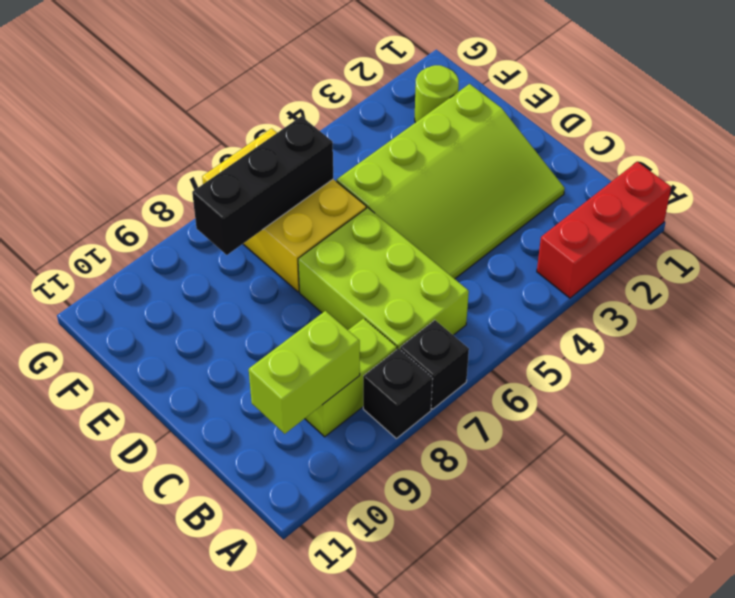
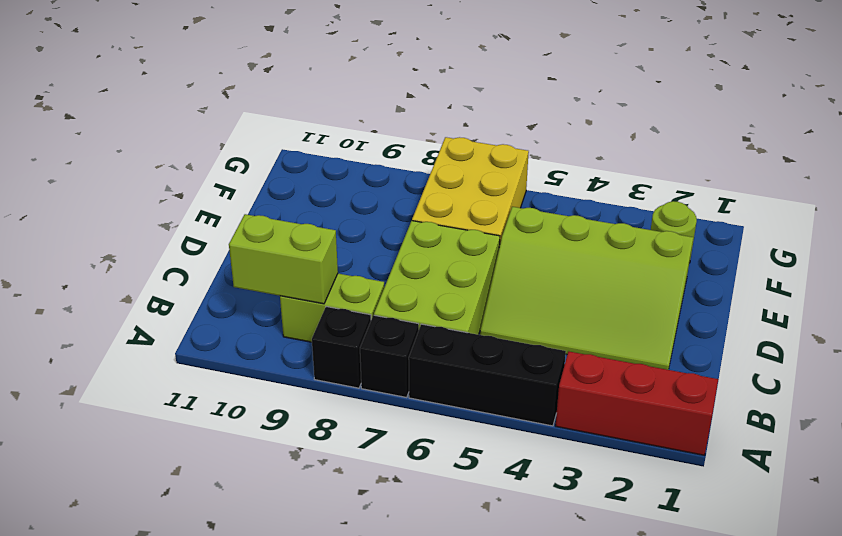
black 1x3 brick [192,116,333,255] -> black 1x3 brick moved to [409,324,566,426]

